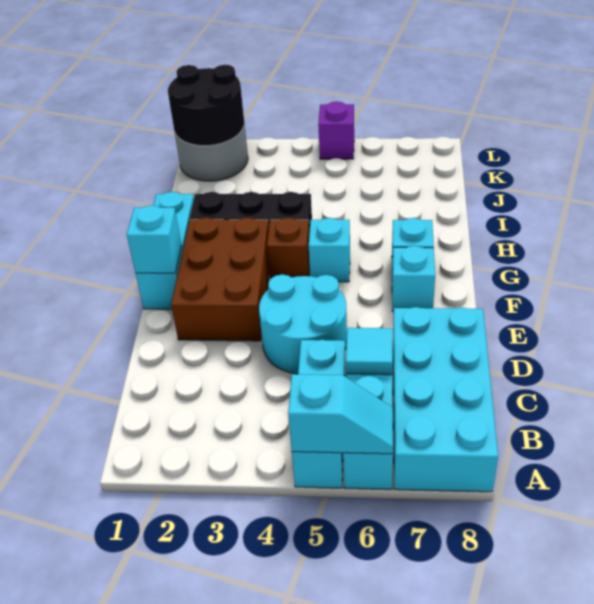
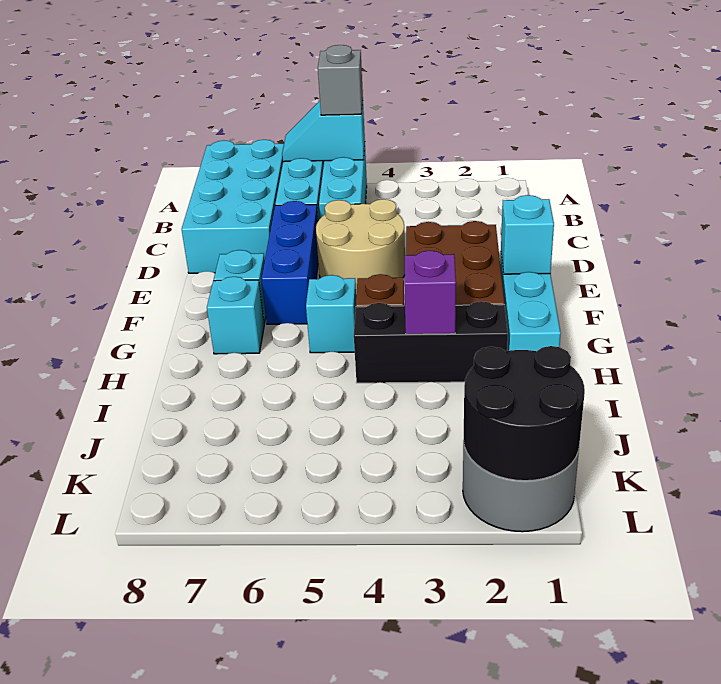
none -> grey 1x1 brick [318,45,363,115]
cyan 1x1 tile [346,328,393,375] -> none
cyan 2x2 round brick [259,274,347,374] -> tan 2x2 round brick [316,199,405,294]
none -> blue 1x3 brick [261,201,318,324]
purple 1x1 brick [318,102,354,159] -> purple 1x1 brick moved to [404,251,456,334]

